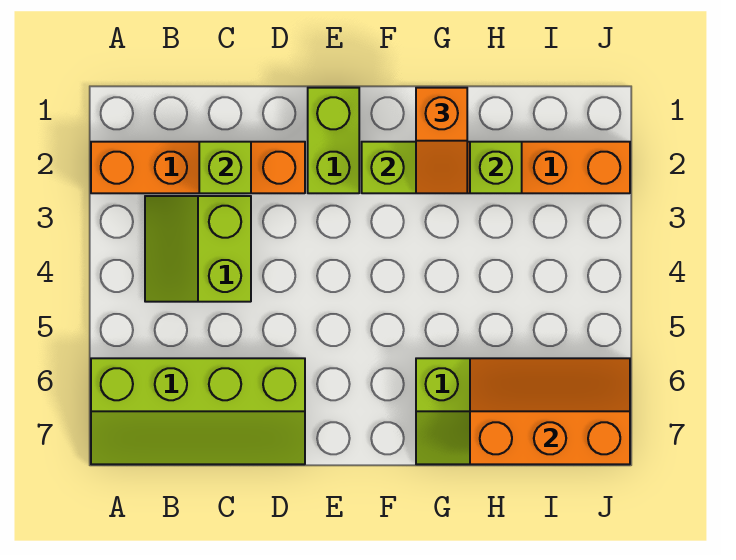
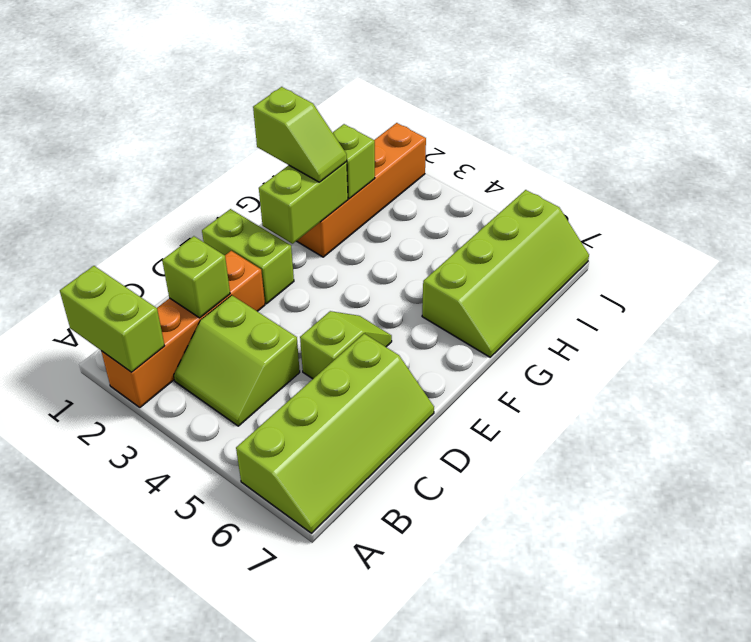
none -> lime 1x2 brick [60,266,165,372]
none -> lime 1x2 slope [300,311,392,379]
orange 1x2 slope [416,88,467,193] -> lime 1x2 slope [253,87,347,182]
orange 2x3 slope [470,358,630,464] -> none

